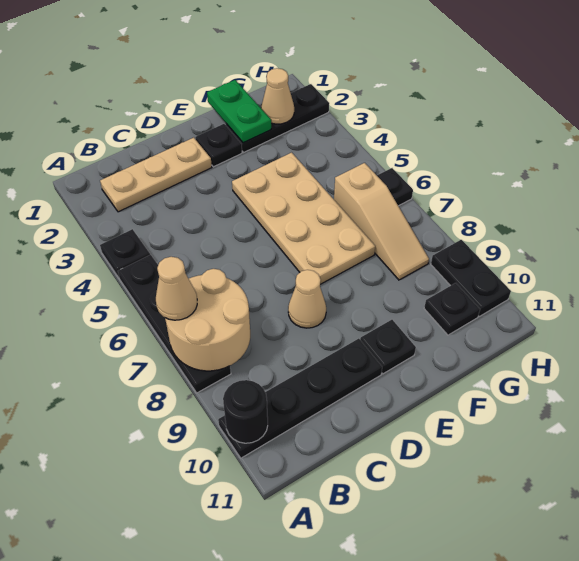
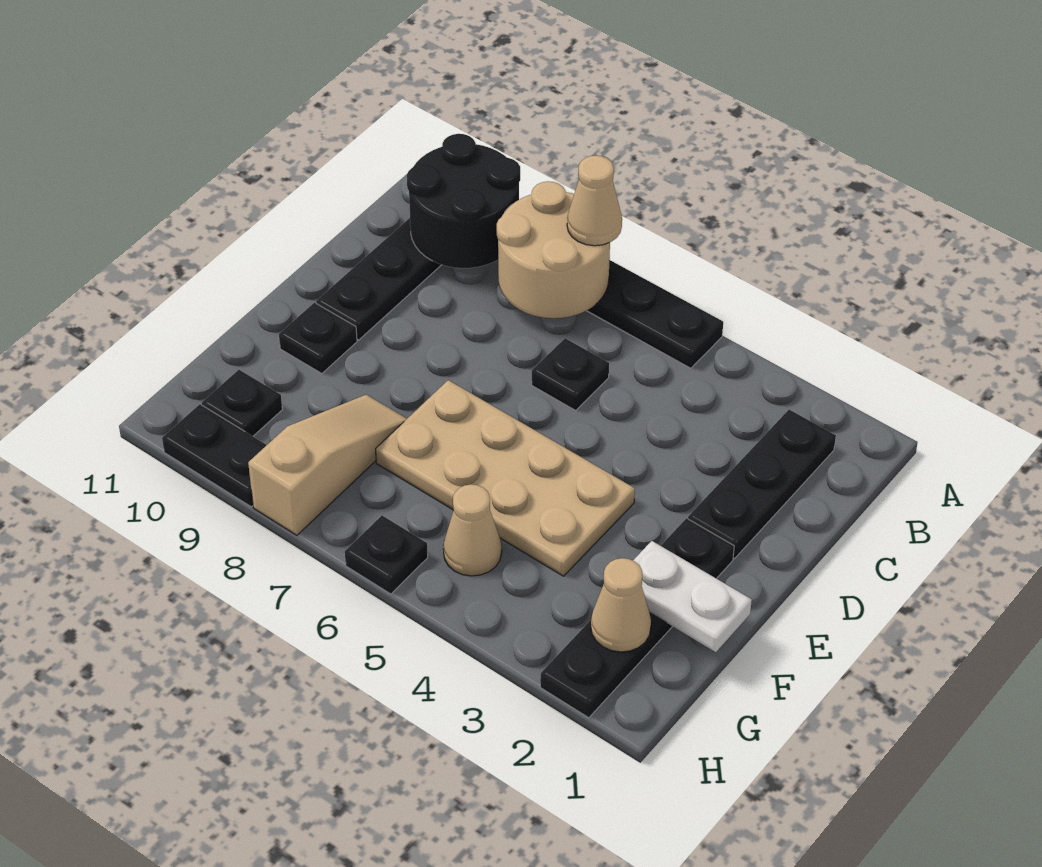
black 1x1 plate [100,229,150,278] -> black 1x1 plate moved to [532,338,609,410]
black 1x1 round brick [223,380,268,443] -> black 2x2 round brick [407,134,520,268]
tan 1x3 plate [100,138,212,212] -> black 1x3 plate [688,410,836,559]
tan 1x1 cone [288,270,326,328] -> tan 1x1 cone moved to [443,484,502,576]
green 1x2 plate [207,80,271,143] -> white 1x2 plate [633,541,752,652]
tan 1x3 slope [334,163,429,280] -> tan 1x3 slope turned to [248,395,407,535]

